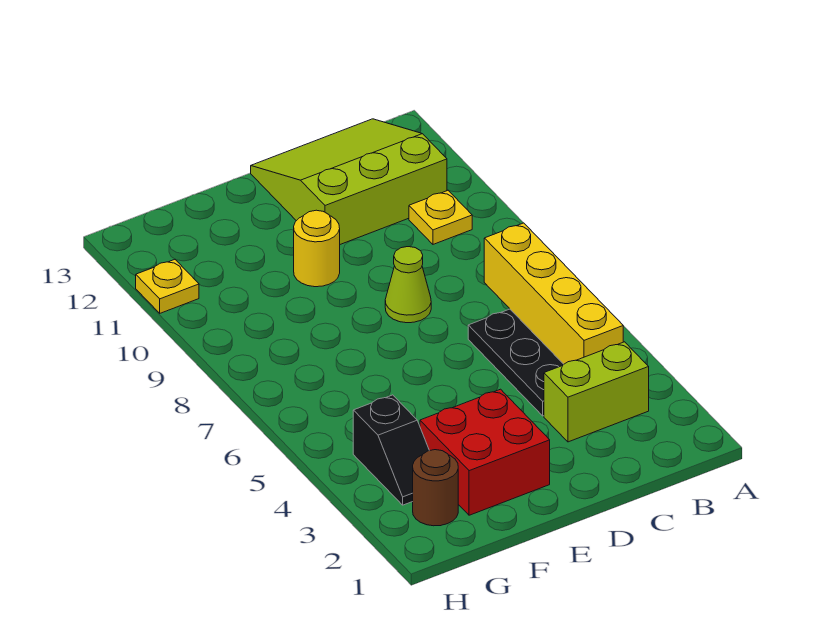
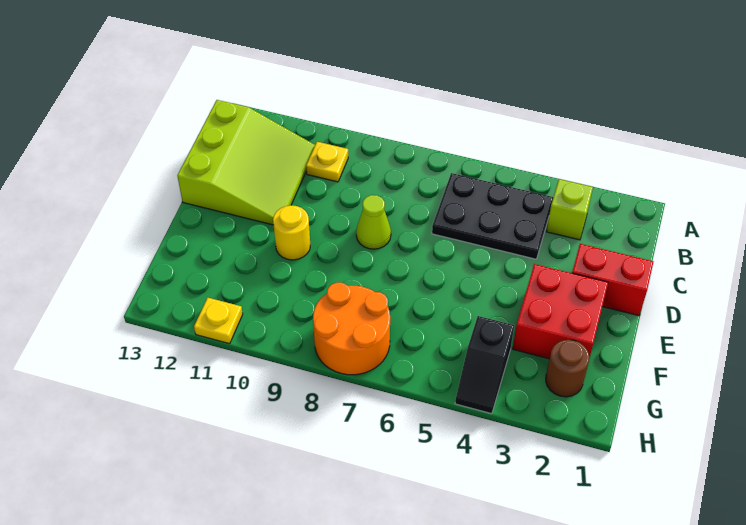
lime 1x2 brick [544,342,649,442] -> lime 1x1 brick [546,179,593,240]
yellow 1x4 brick [484,223,623,364] -> none
lime 3x3 slope [251,119,447,244] -> lime 3x3 slope turned to [177,100,315,225]
none -> red 1x2 brick [572,244,653,316]
black 1x2 slope [353,395,429,505] -> black 1x2 slope turned to [455,316,514,414]
none -> orange 2x2 round brick [313,283,390,375]

